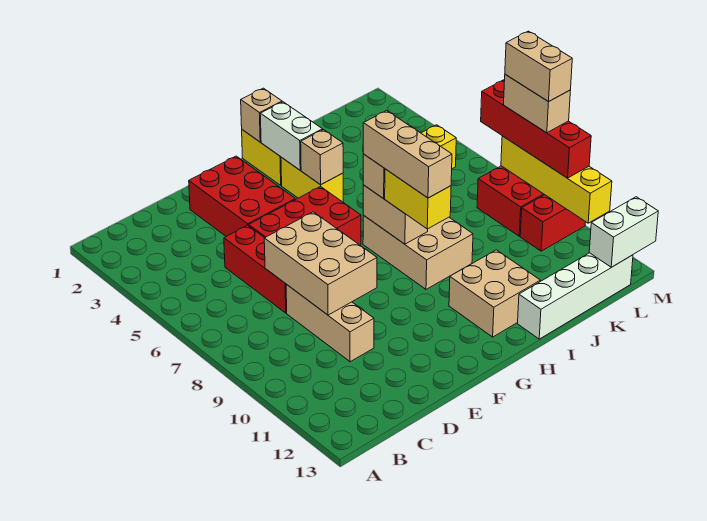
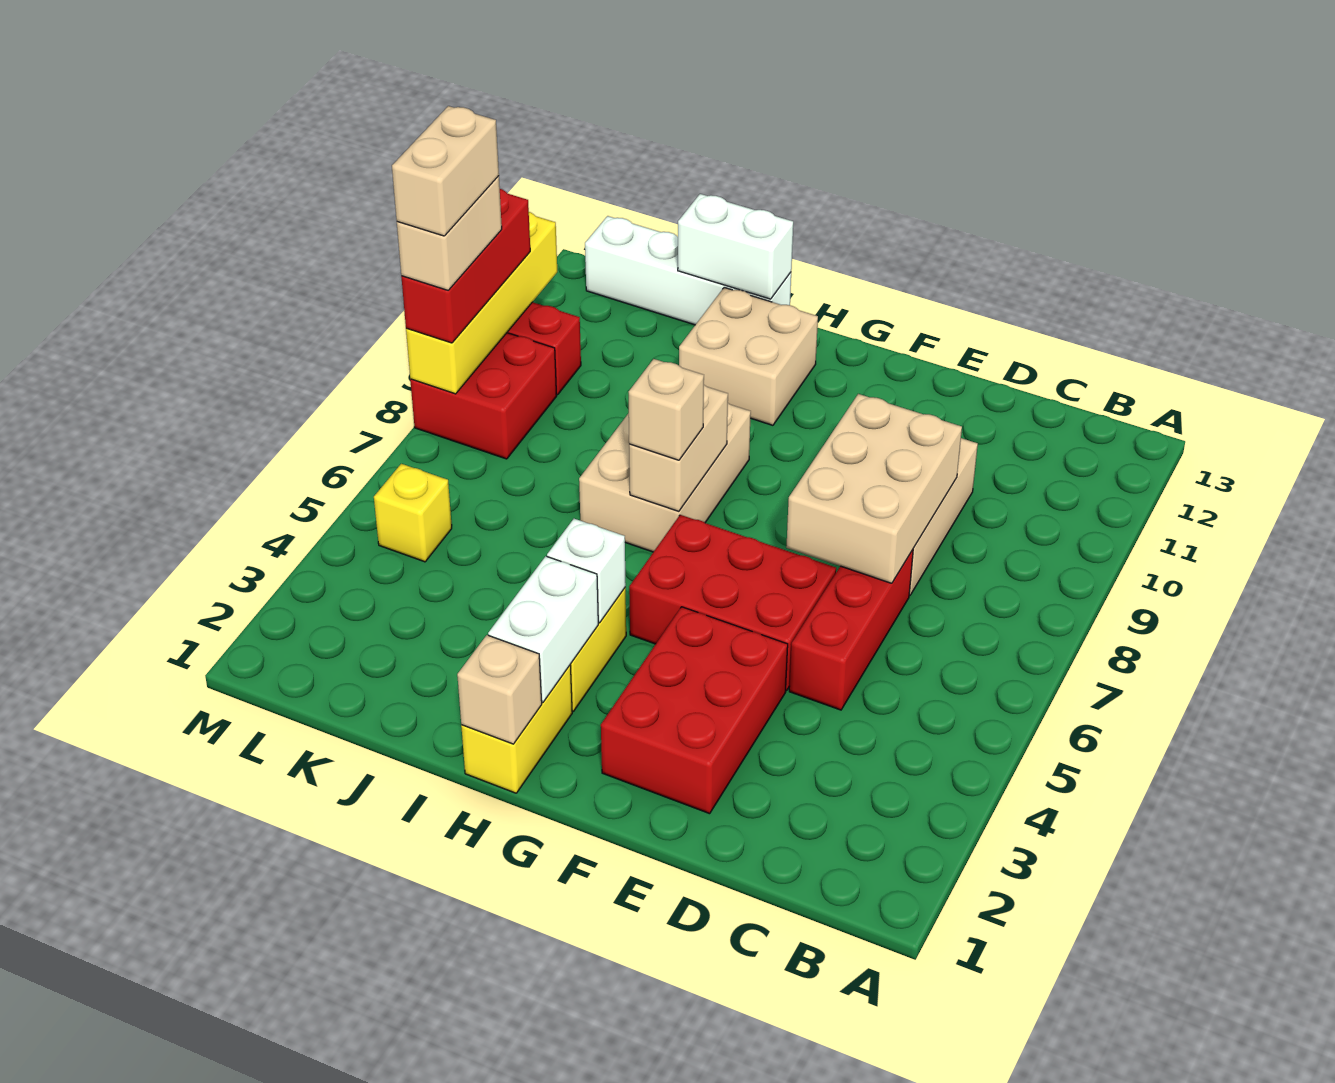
tan 1x1 brick [301,130,343,185] -> white 1x1 brick [547,519,626,623]
tan 1x3 brick [363,111,452,198] -> none
yellow 1x2 brick [385,169,451,229] -> none
white 1x2 brick [589,197,658,267] -> white 1x2 brick moved to [678,194,793,299]
red 1x4 brick [481,80,591,178] -> red 1x3 brick [401,189,530,343]

